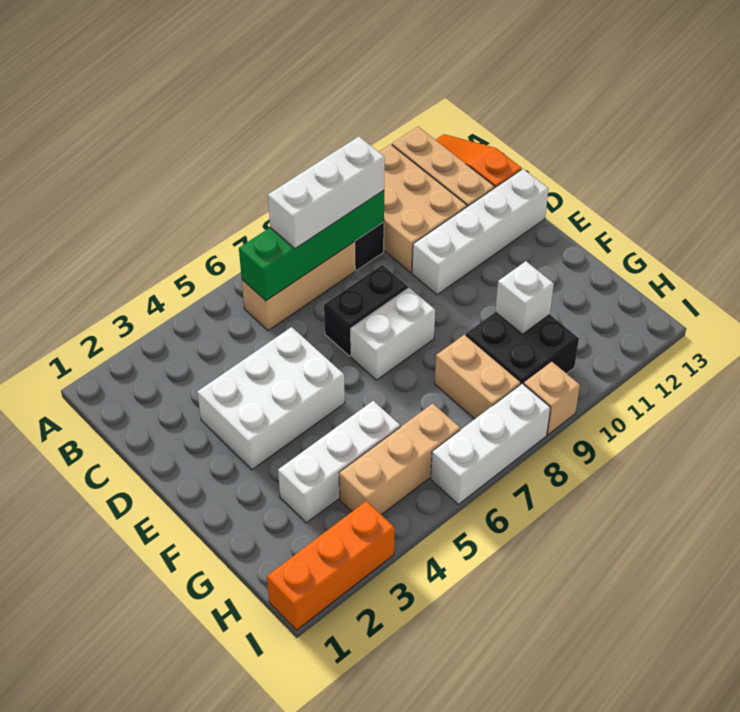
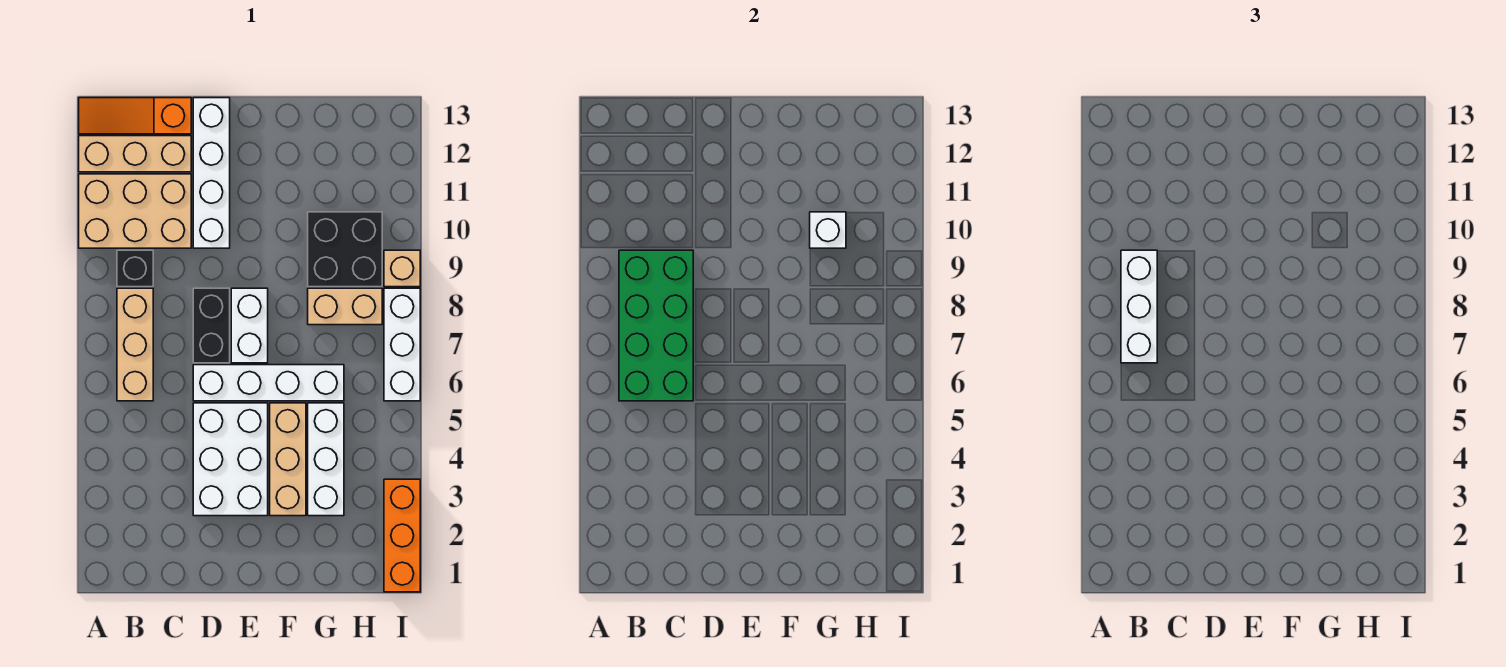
green 1x4 brick [239,190,384,301] -> green 2x4 brick [619,250,693,401]
none -> white 1x4 brick [193,365,344,401]
tan 1x3 brick [339,403,460,515] -> tan 1x3 brick moved to [270,403,306,516]

